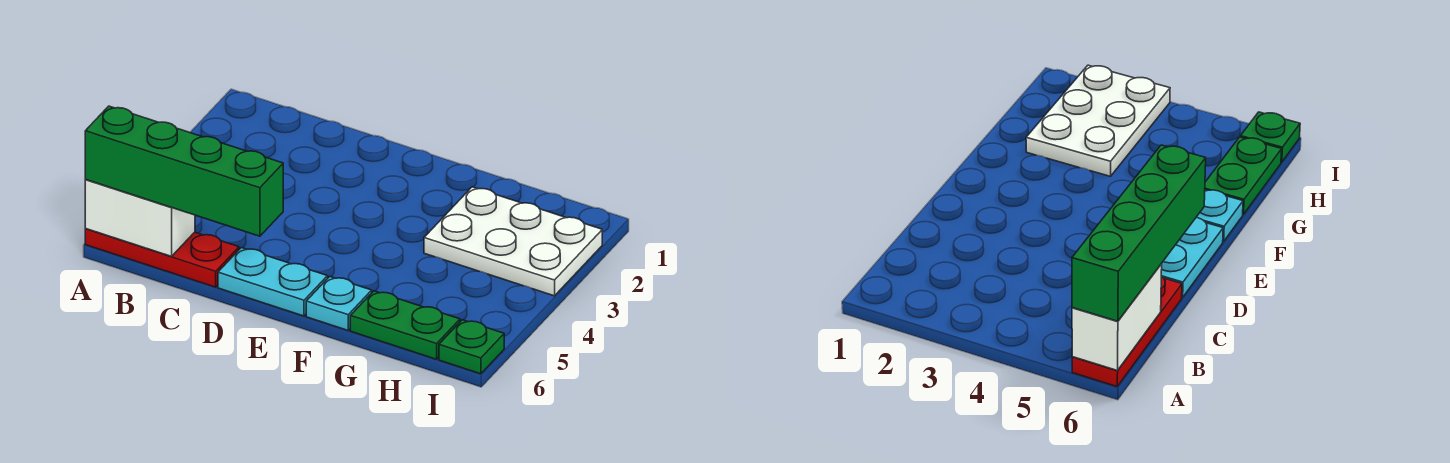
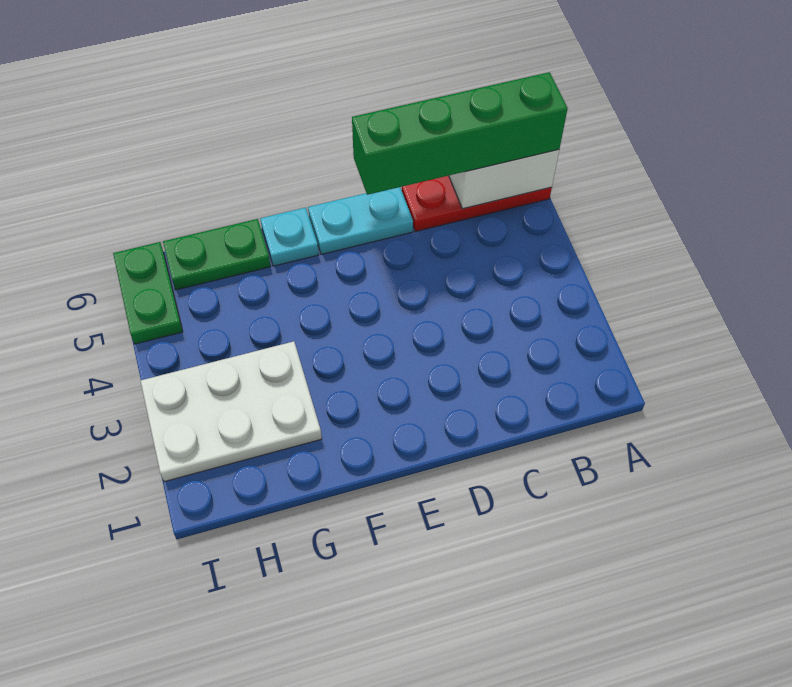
green 1x1 plate [439,320,504,374] -> green 1x2 plate [113,242,183,344]

